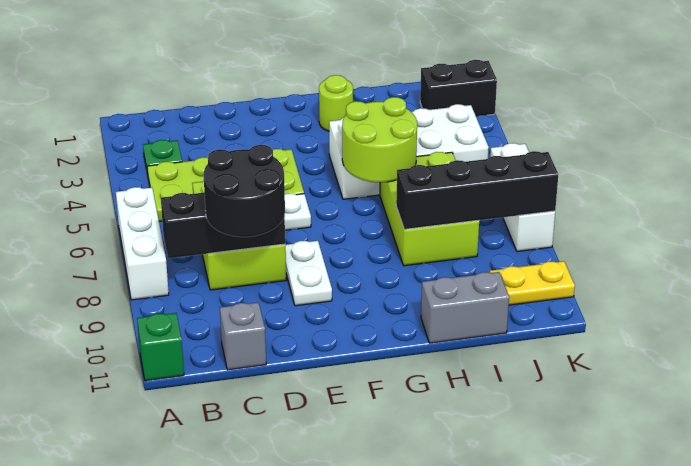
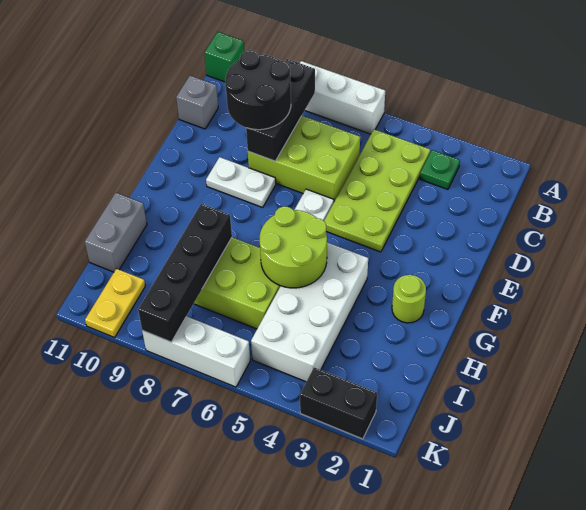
black 1x2 brick [420,60,497,116] -> black 1x2 brick turned to [300,367,377,439]

